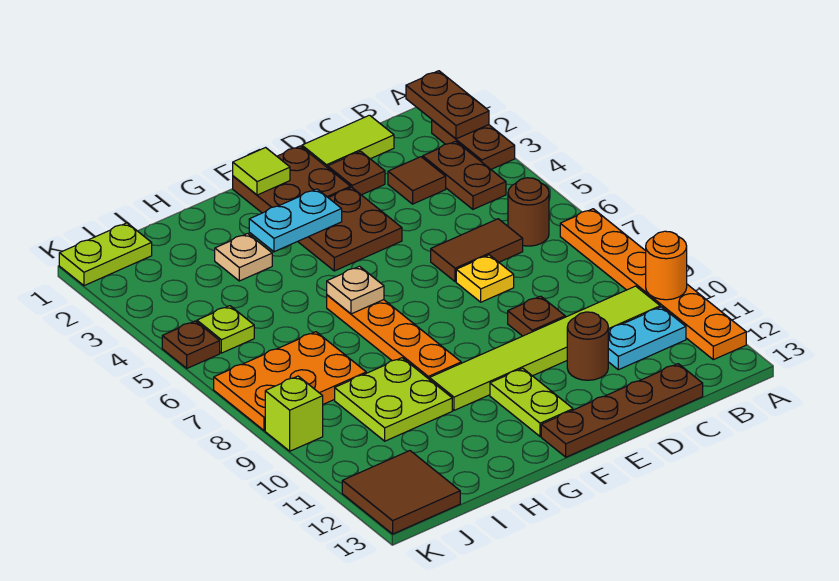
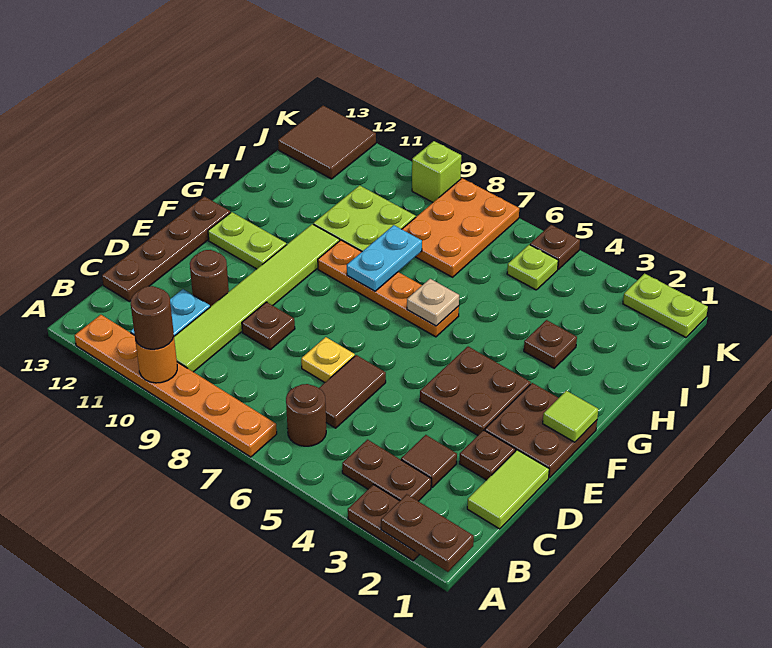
none -> brown 1x1 round brick [131,286,174,349]
cyan 1x2 plate [249,189,342,252] -> cyan 1x2 plate moved to [347,225,422,291]
tan 1x1 plate [215,234,272,281] -> brown 1x1 plate [524,320,577,368]
lime 1x2 plate [59,223,152,286] -> lime 1x2 plate turned to [623,274,708,337]

